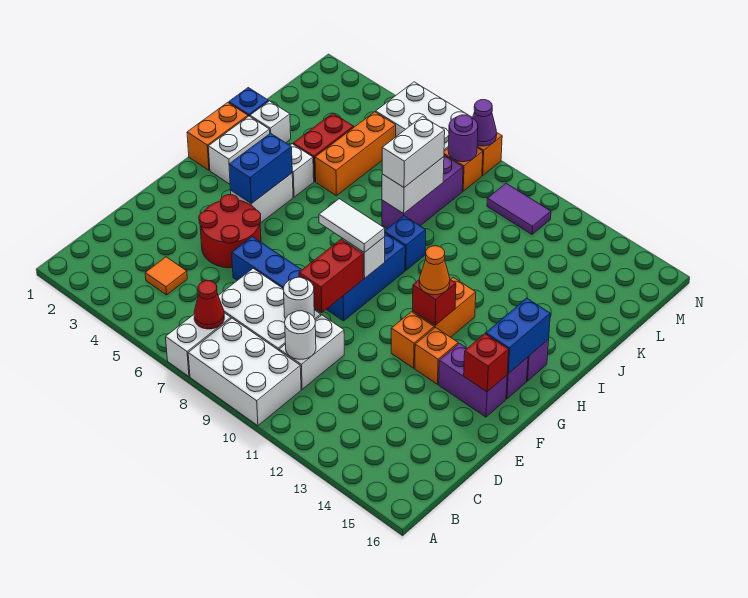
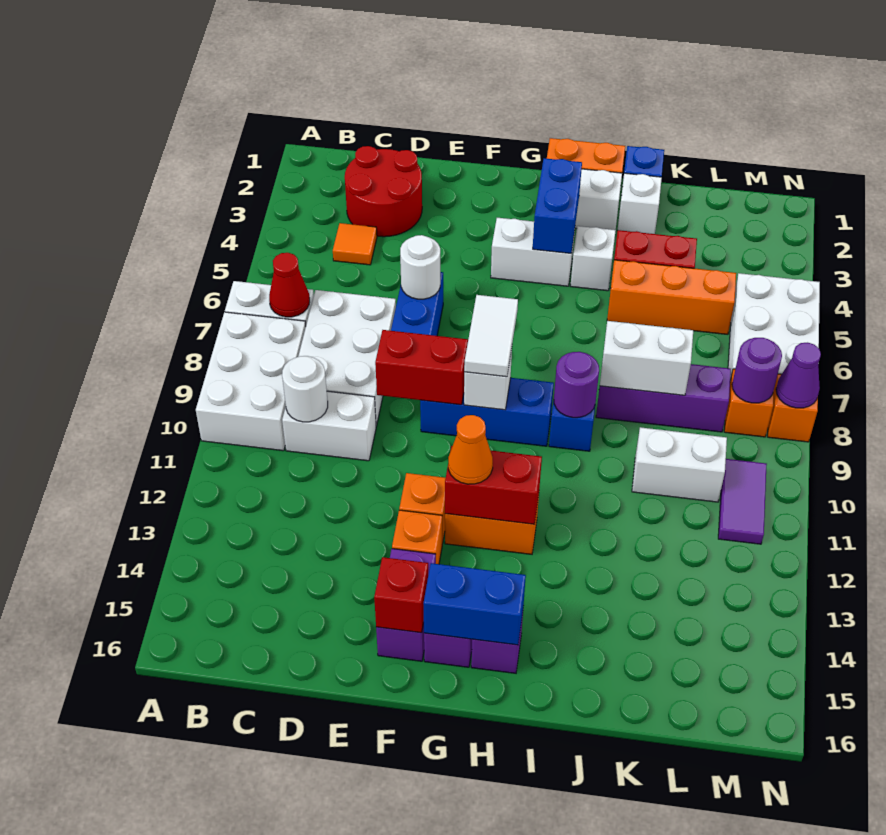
white 1x1 round brick [283,277,314,319] -> white 1x1 round brick moved to [400,235,440,299]
red 2x2 round brick [199,195,261,268] -> red 2x2 round brick moved to [345,146,422,237]
blue 1x2 brick [229,133,292,204] -> blue 1x2 brick turned to [533,158,582,253]
red 1x1 brick [413,280,456,325] -> red 1x2 brick [445,446,542,524]
none -> purple 1x1 round brick [554,352,599,418]
white 1x2 brick [382,116,445,187] -> white 1x2 brick moved to [632,427,727,502]

